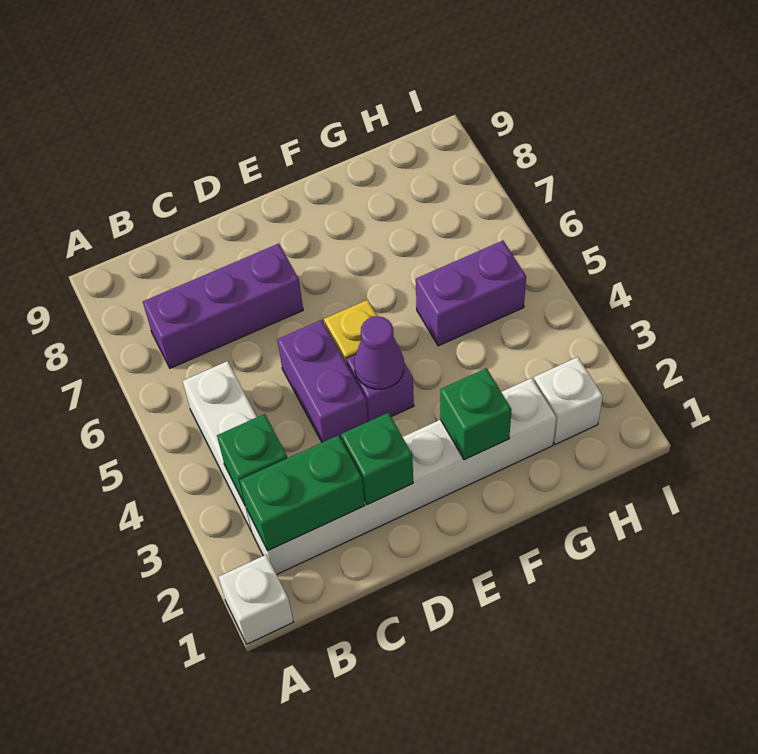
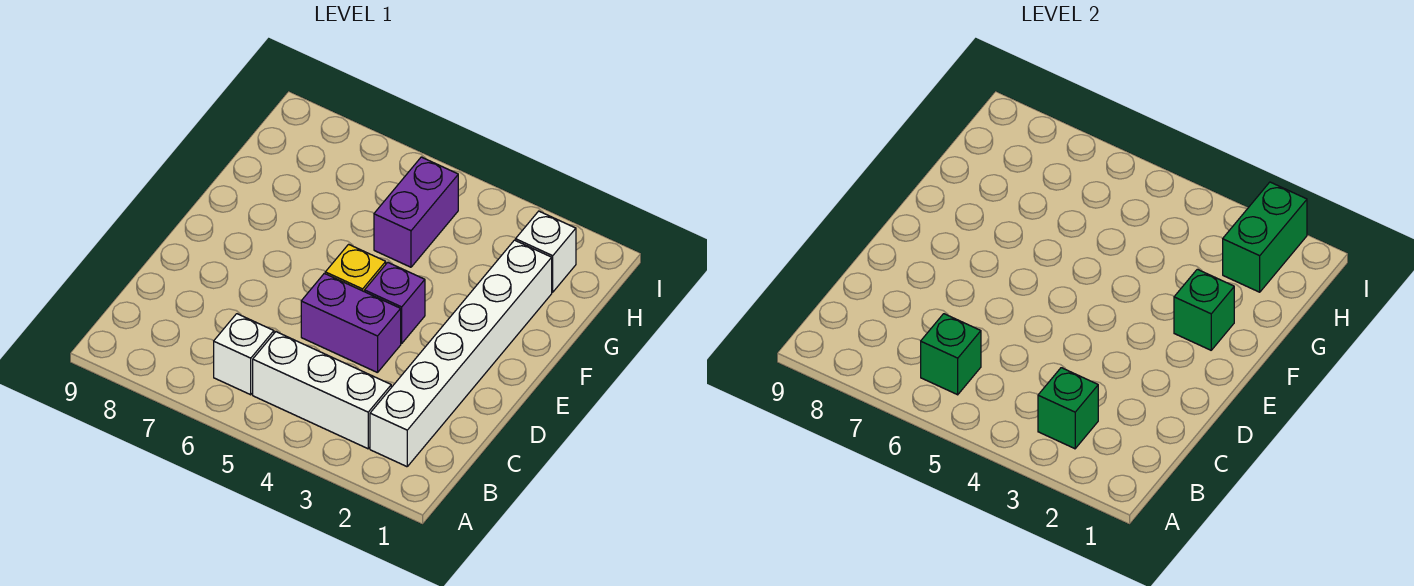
white 1x1 brick [218,555,293,644] -> white 1x1 brick moved to [214,314,274,395]
green 1x2 brick [239,435,365,551] -> green 1x2 brick moved to [1223,182,1307,292]
purple 1x3 brick [143,244,303,368] -> none
green 1x1 brick [341,413,413,505] -> green 1x1 brick moved to [921,314,981,395]
purple 1x1 cone [354,316,404,389] -> none

